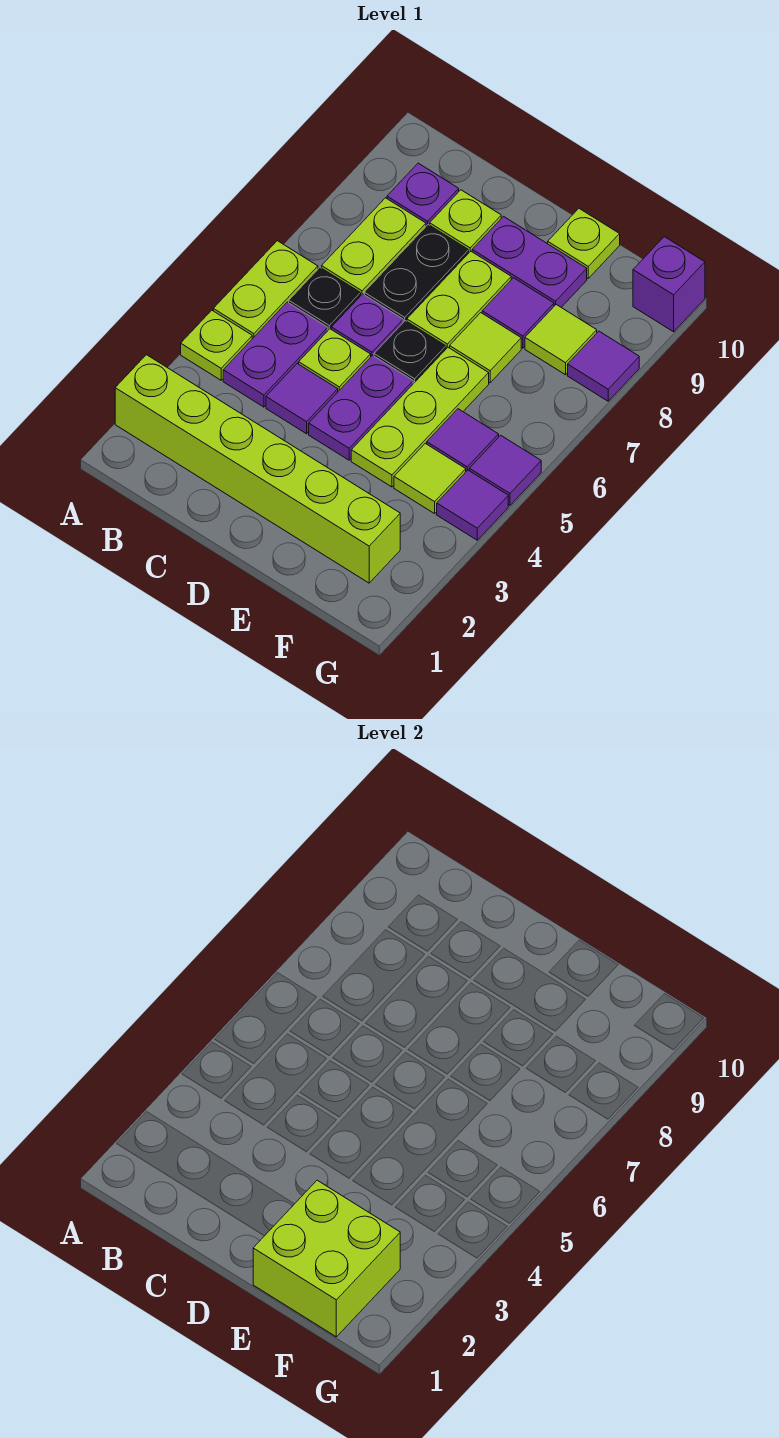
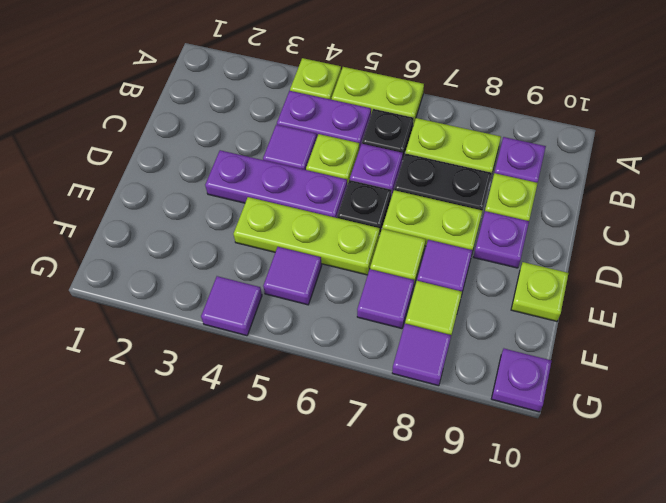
lime 1x6 brick [115,355,400,583] -> none
purple 1x2 plate [309,355,413,460] -> purple 1x3 plate [205,150,347,218]
purple 1x2 plate [472,217,587,307] -> purple 1x1 plate [474,211,529,268]
lime 2x2 brick [253,1180,400,1337] -> none
lime 1x1 tile [394,443,466,514] -> none
purple 1x1 tile [469,435,541,505] -> purple 1x1 tile moved to [357,269,414,329]
purple 1x1 brick [633,237,705,332] -> purple 1x1 plate [491,349,551,412]

